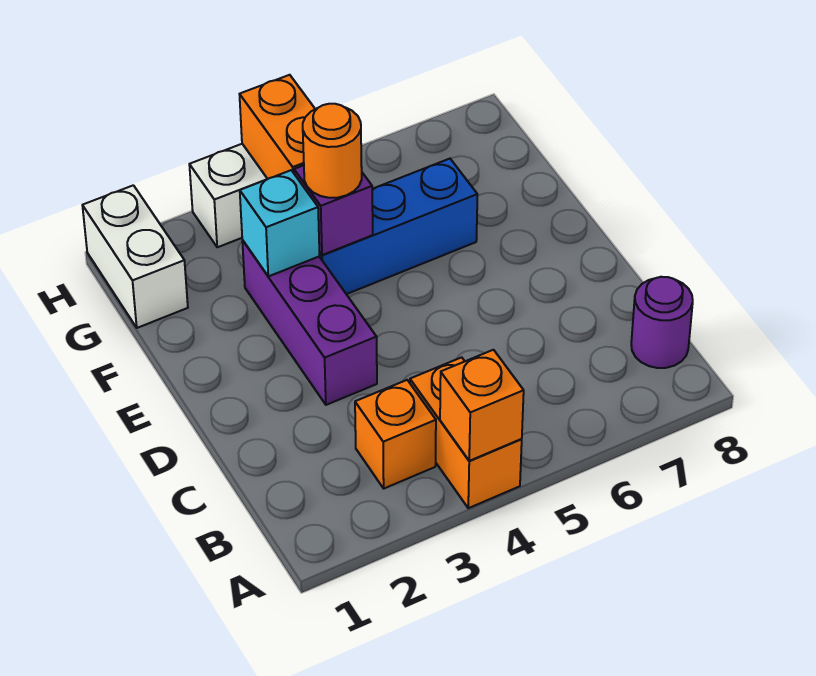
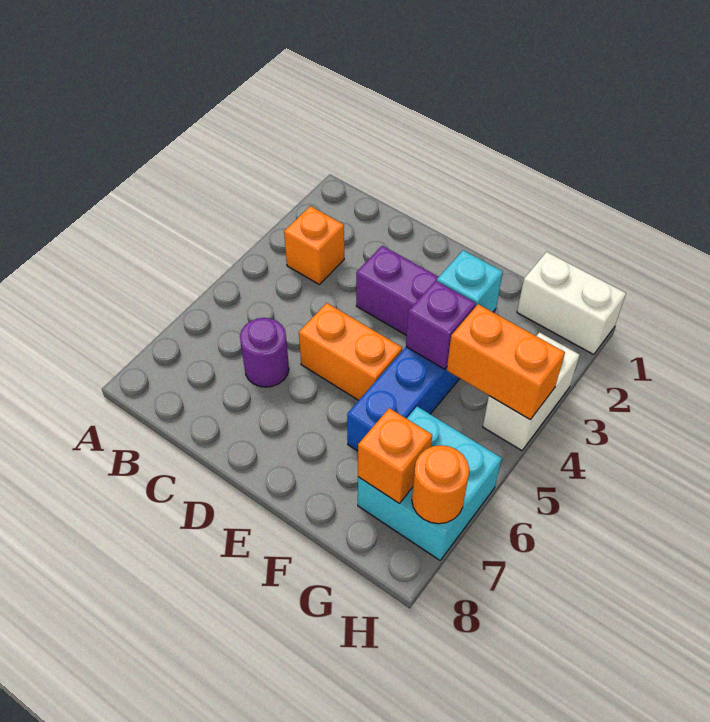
orange 1x2 brick [410,357,522,508] -> orange 1x2 brick moved to [299,303,402,400]
orange 1x1 brick [440,350,524,461] -> orange 1x1 brick moved to [358,408,432,503]
purple 1x1 round brick [631,277,693,368] -> purple 1x1 round brick moved to [240,318,289,387]
orange 1x1 round brick [303,104,362,198] -> orange 1x1 round brick moved to [412,445,469,524]
none -> cyan 2x2 brick [358,407,502,560]

